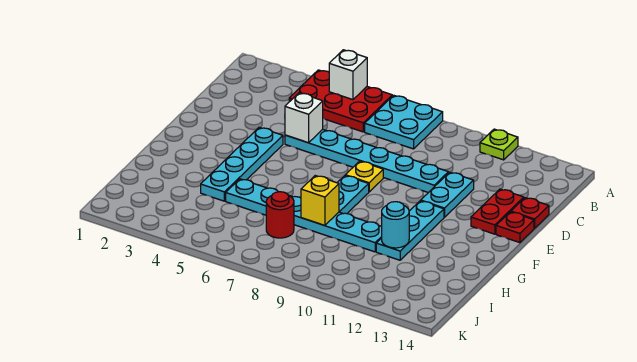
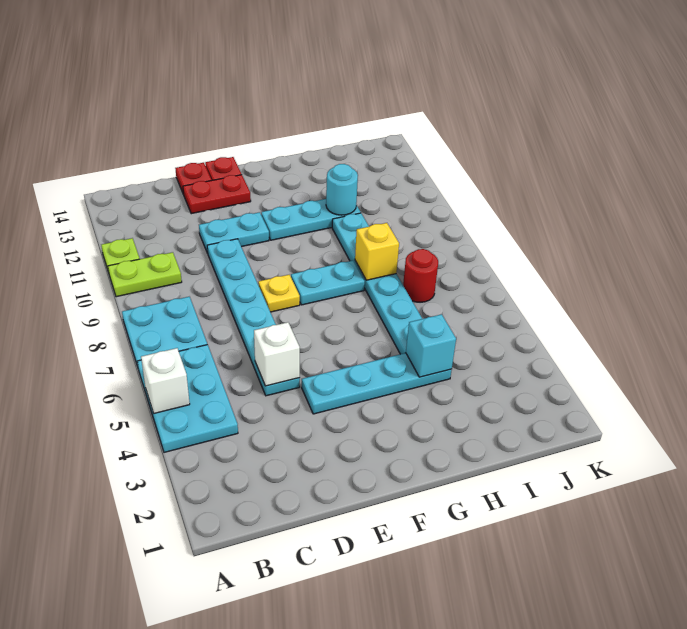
red 2x3 plate [289,70,392,132] -> cyan 2x3 plate [137,345,238,452]
none -> lime 1x2 plate [108,252,182,297]
none -> cyan 1x1 brick [406,314,456,377]

